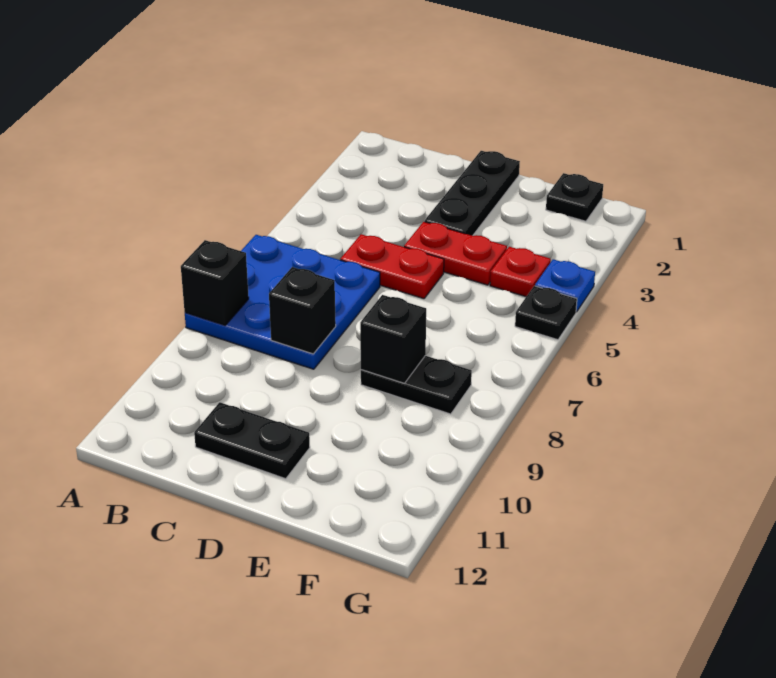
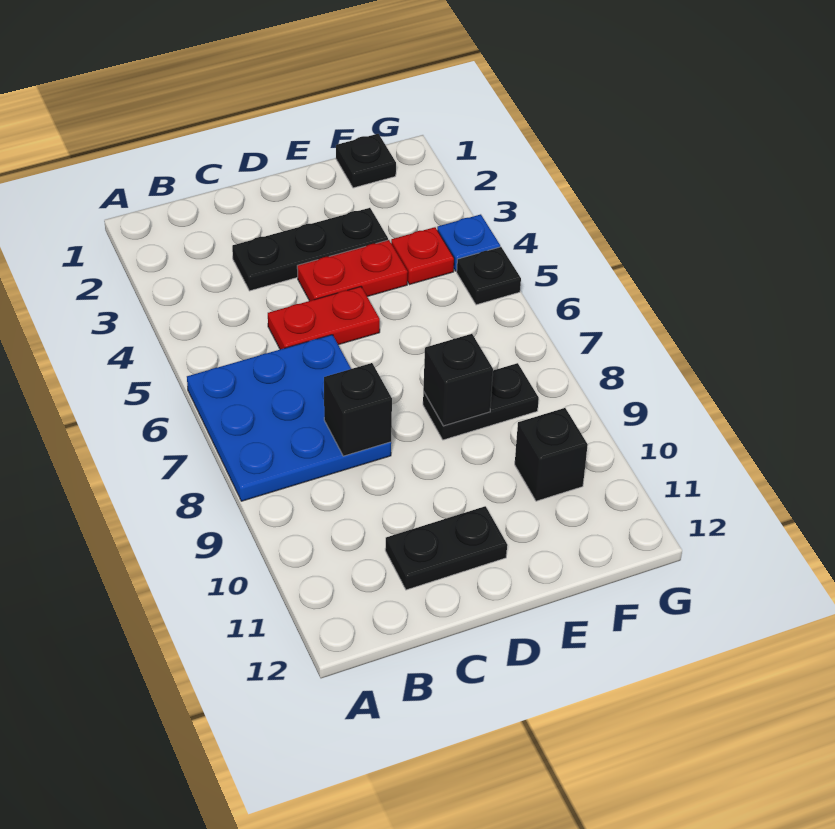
black 1x1 brick [181,240,249,325] -> black 1x1 brick moved to [515,408,588,501]
black 1x3 plate [425,151,520,236] -> black 1x3 plate turned to [232,208,388,291]

